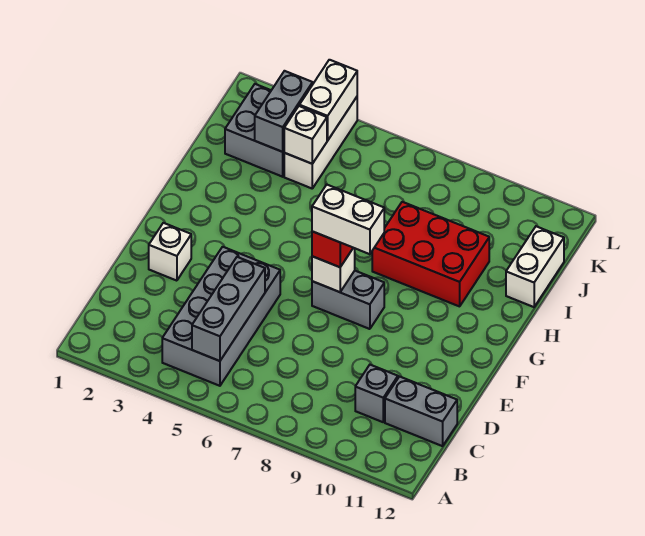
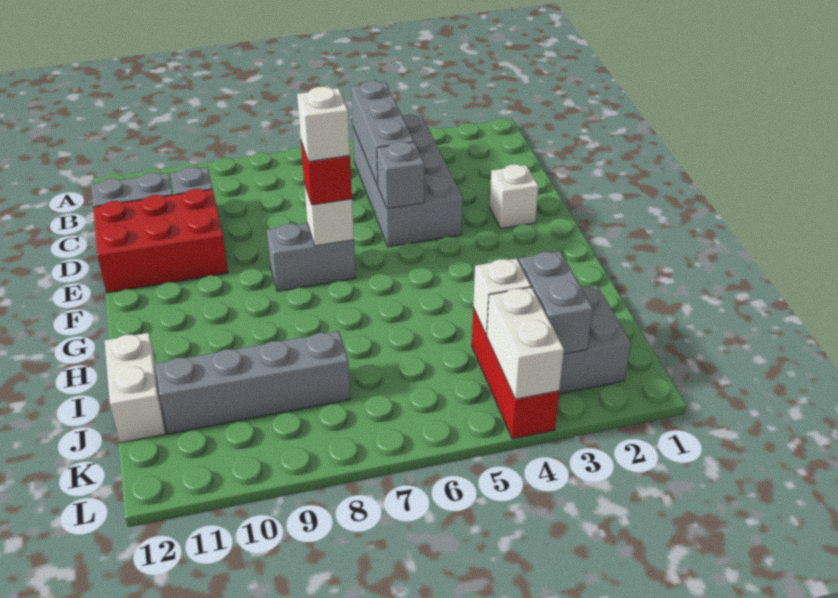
none -> grey 1x1 brick [377,141,424,209]
white 1x2 brick [312,185,384,254] -> white 1x1 brick [297,87,350,162]
red 2x3 brick [372,202,489,306] -> red 2x3 brick moved to [93,189,228,293]
white 1x3 brick [284,97,357,188] -> red 1x3 brick [472,308,559,439]
none -> grey 1x4 brick [156,331,350,434]

